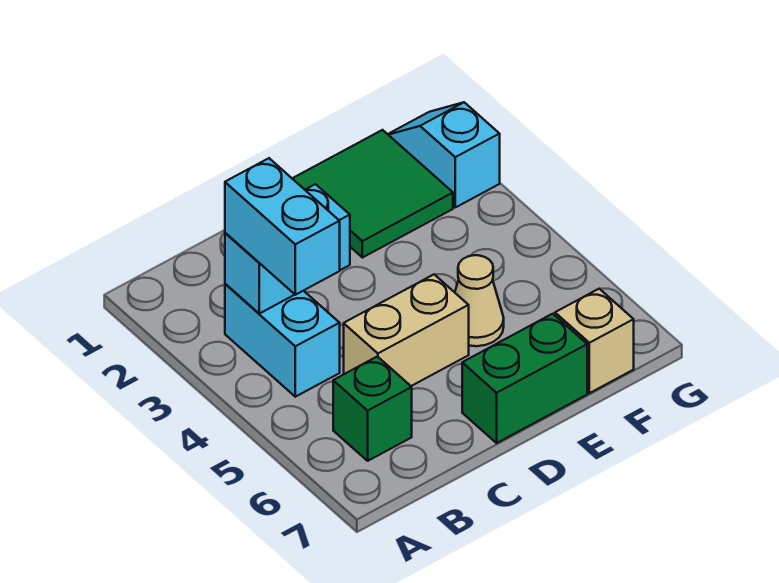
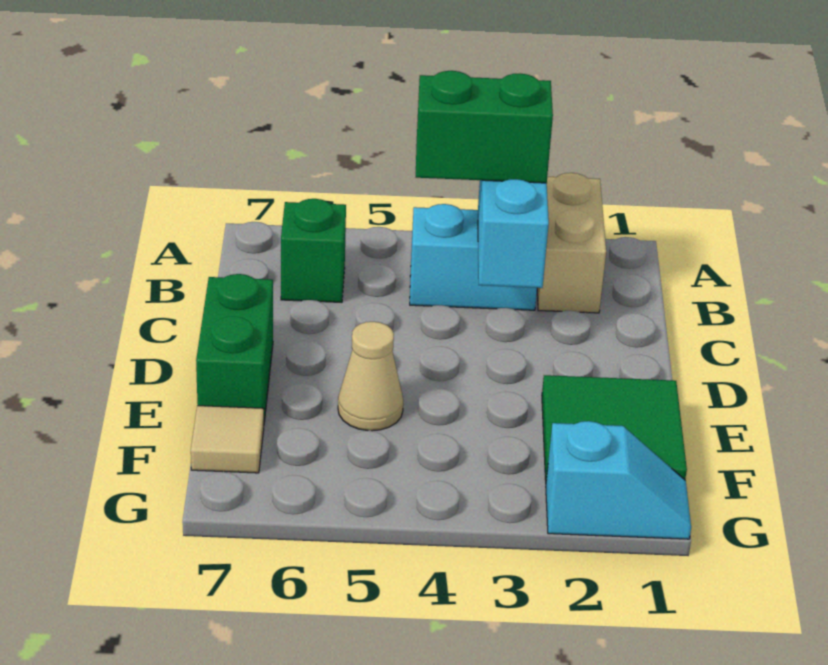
cyan 1x2 brick [225,158,340,295] -> green 1x2 brick [416,71,553,183]
tan 1x2 brick [344,275,469,386] -> tan 1x2 brick moved to [537,173,606,313]
tan 1x1 brick [555,289,634,393] -> tan 1x1 tile [191,406,264,473]

